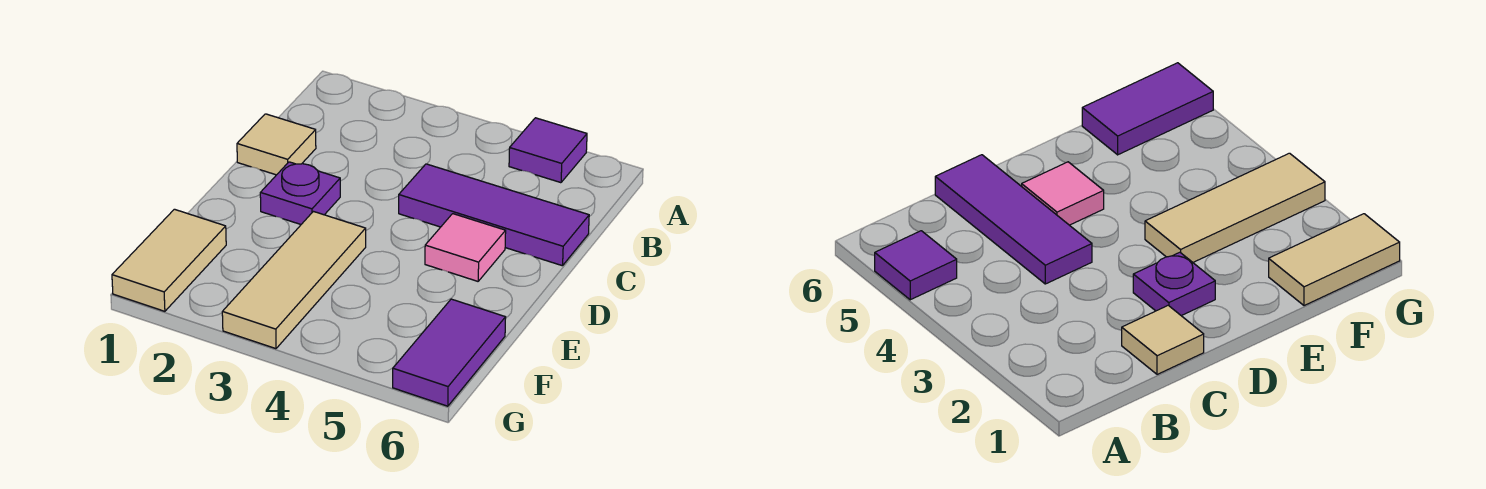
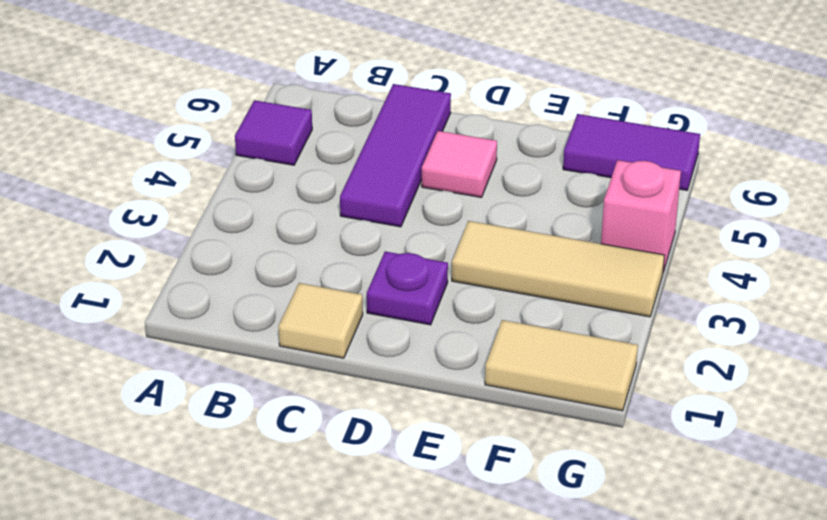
none -> pink 1x1 brick [601,160,681,272]

